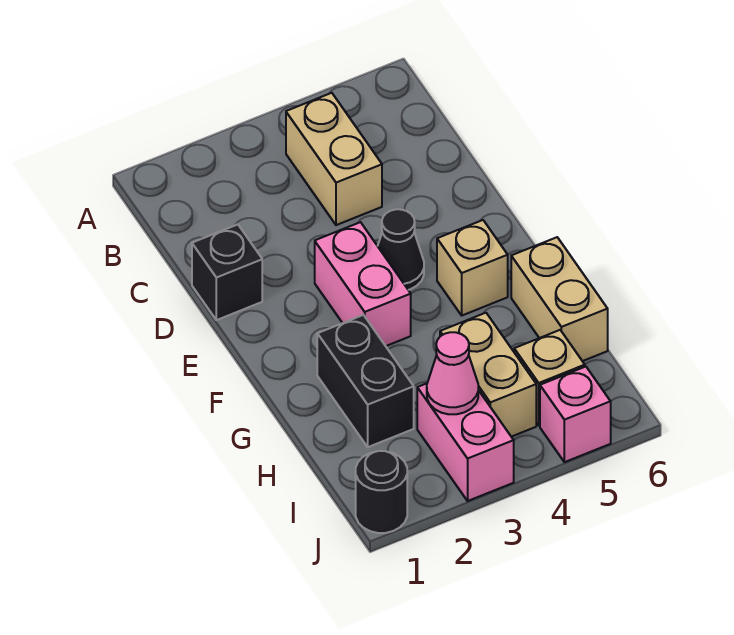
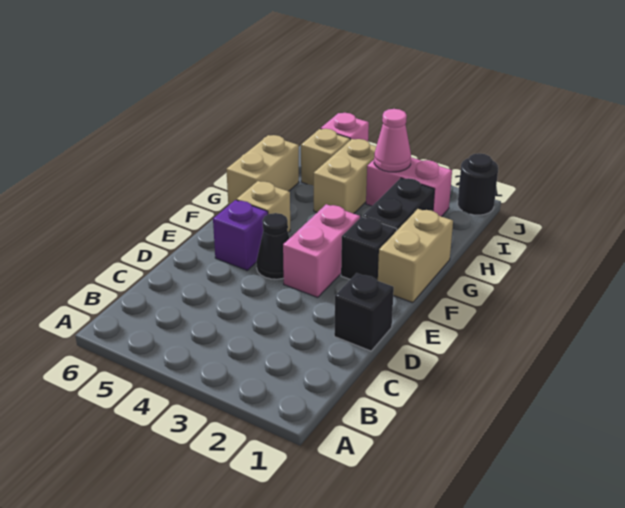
tan 1x2 brick [286,93,382,225] -> tan 1x2 brick moved to [378,209,453,303]
none -> purple 1x1 brick [213,200,268,270]
none -> black 1x1 brick [341,217,397,281]
pink 1x2 brick [417,383,514,501] -> pink 1x2 brick turned to [366,157,452,217]

